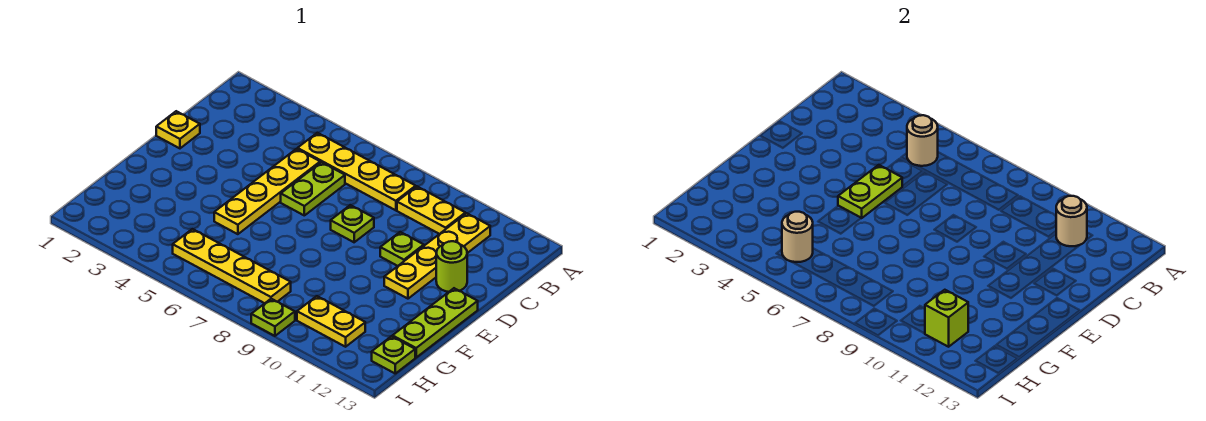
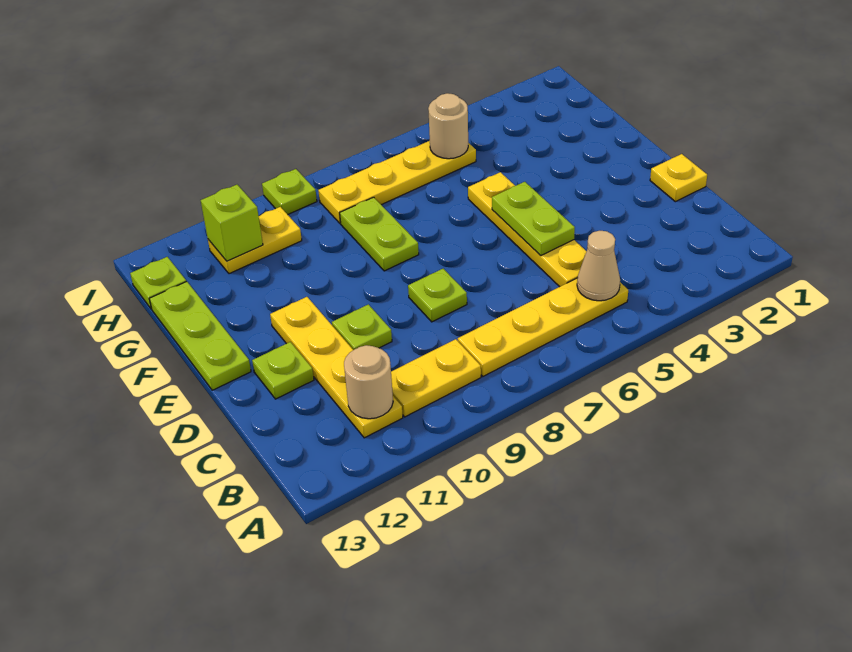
tan 1x1 round brick [907,115,938,166] -> tan 1x1 cone [577,231,620,301]
lime 1x2 plate [281,162,345,215] -> lime 1x2 plate moved to [340,197,419,271]
lime 1x1 round brick [436,241,467,292] -> lime 1x1 plate [252,342,314,399]

